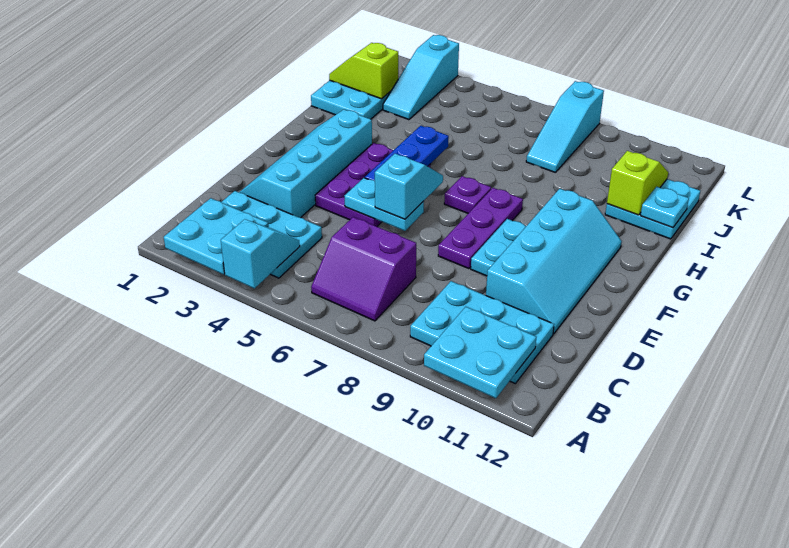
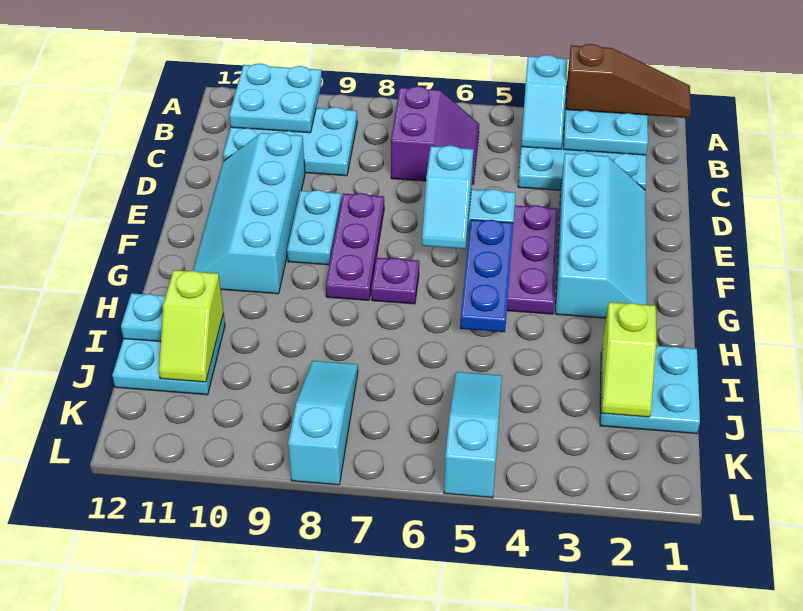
none -> brown 1x3 slope [566,44,691,118]
purple 2x2 slope [311,217,416,321] -> purple 2x2 slope turned to [391,86,479,184]
lime 1x2 slope [329,43,398,99] -> lime 1x2 slope turned to [602,302,656,417]
cyan 1x3 slope [383,35,459,120] -> cyan 1x3 slope moved to [444,372,502,498]

